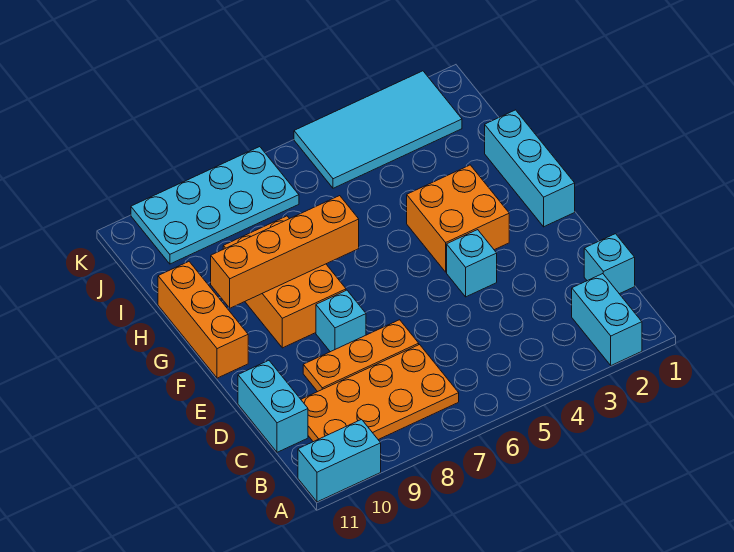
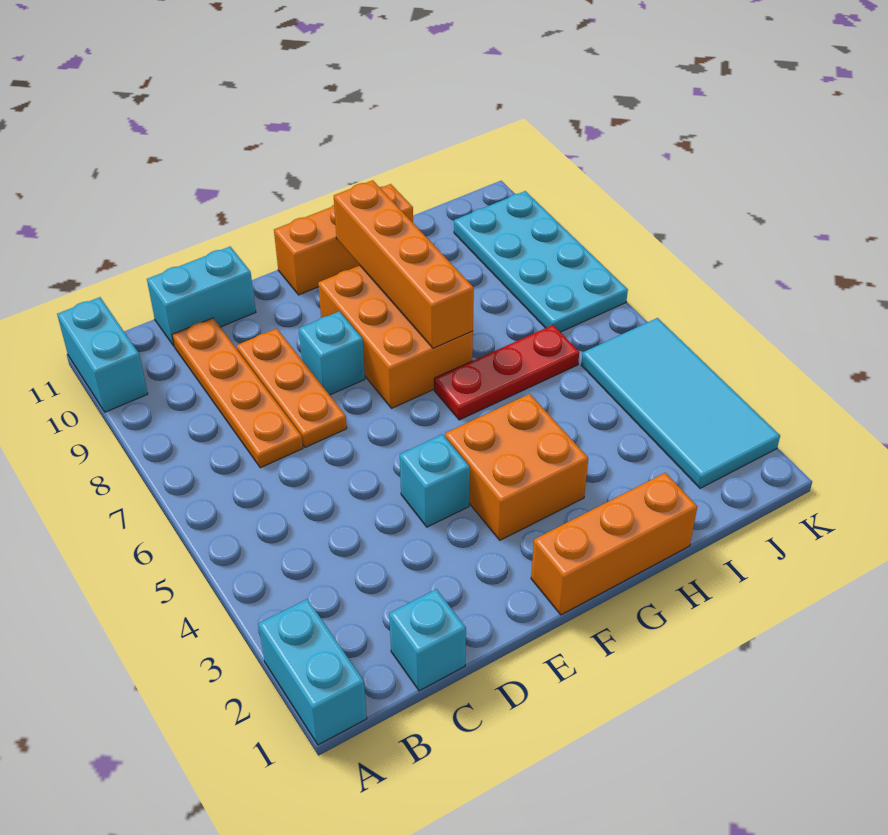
cyan 1x2 brick [572,274,642,365] -> cyan 1x2 brick turned to [258,599,367,745]
orange 2x4 plate [301,345,459,442] -> orange 1x4 plate [172,318,303,468]
cyan 1x3 brick [485,110,575,227] -> orange 1x3 brick [531,473,697,615]
orange 2x3 brick [223,216,346,348] -> orange 2x3 brick turned to [318,265,473,408]
none -> red 1x3 plate [434,325,579,420]

